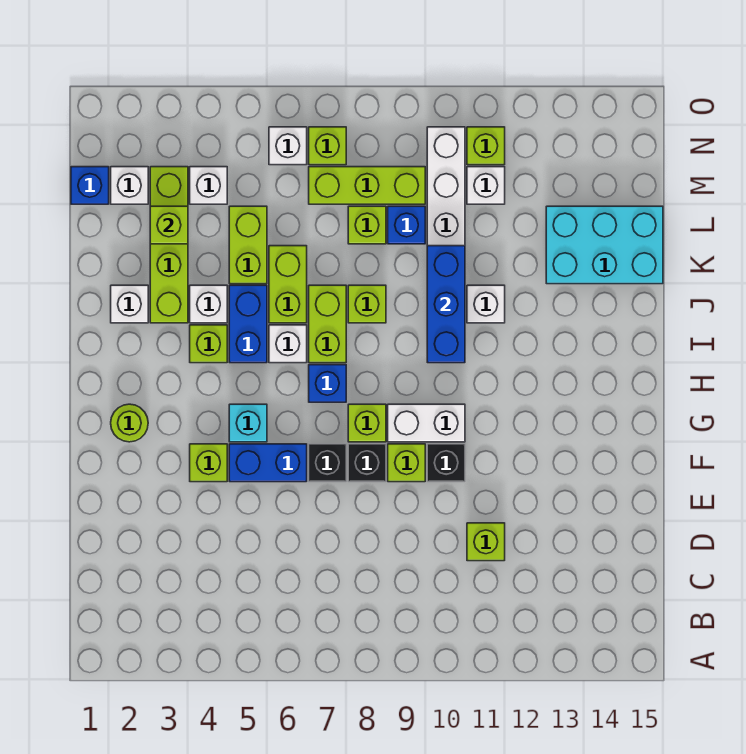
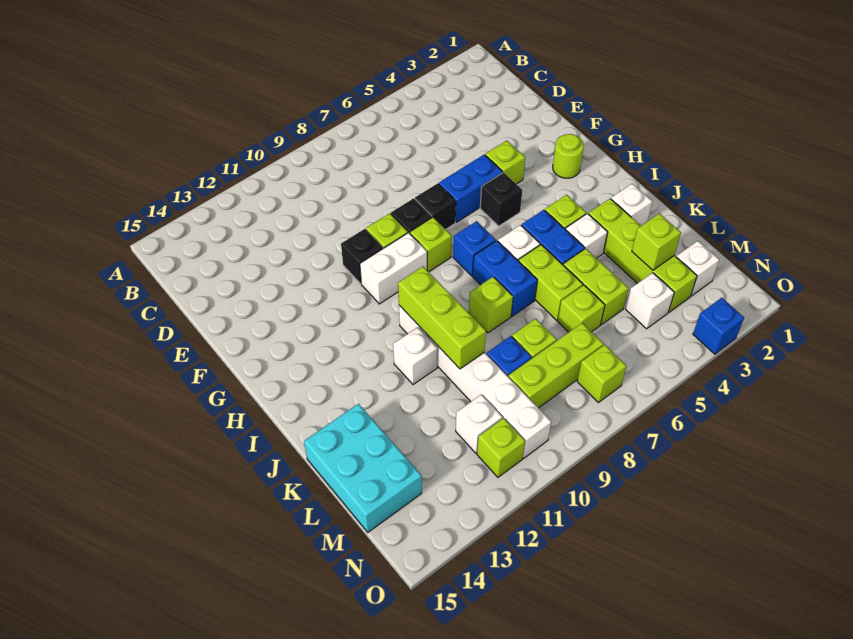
lime 1x1 brick [467,523,505,561] -> lime 1x1 brick moved to [558,285,605,332]
cyan 1x1 brick [229,404,267,442] -> black 1x1 brick [480,172,522,226]
lime 1x2 brick [309,285,346,363] -> blue 1x2 brick [473,241,537,316]
blue 1x3 brick [427,246,465,363] -> lime 1x3 brick [398,267,486,369]
cyan 2x3 brick [546,206,663,284] -> cyan 2x3 brick turned to [304,404,422,532]
blue 1x1 brick [71,167,109,204] -> blue 1x1 brick moved to [693,298,744,354]
white 1x1 brick [269,127,307,165] -> none

